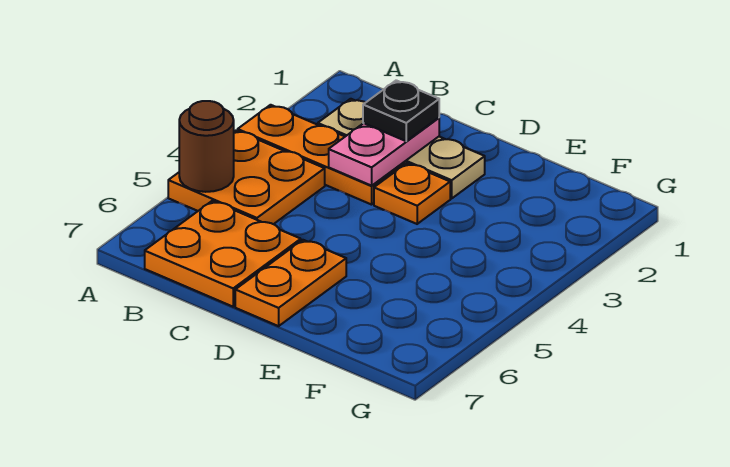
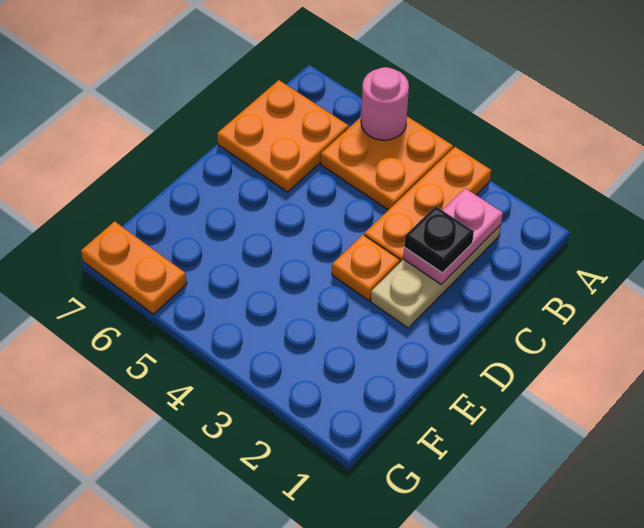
brown 1x1 round brick [179,101,234,192] -> pink 1x1 round brick [361,67,409,140]
pink 1x2 plate [329,118,439,186] -> pink 1x2 plate turned to [403,188,503,285]
orange 1x2 plate [235,240,346,326] -> orange 1x2 plate moved to [81,221,187,314]

